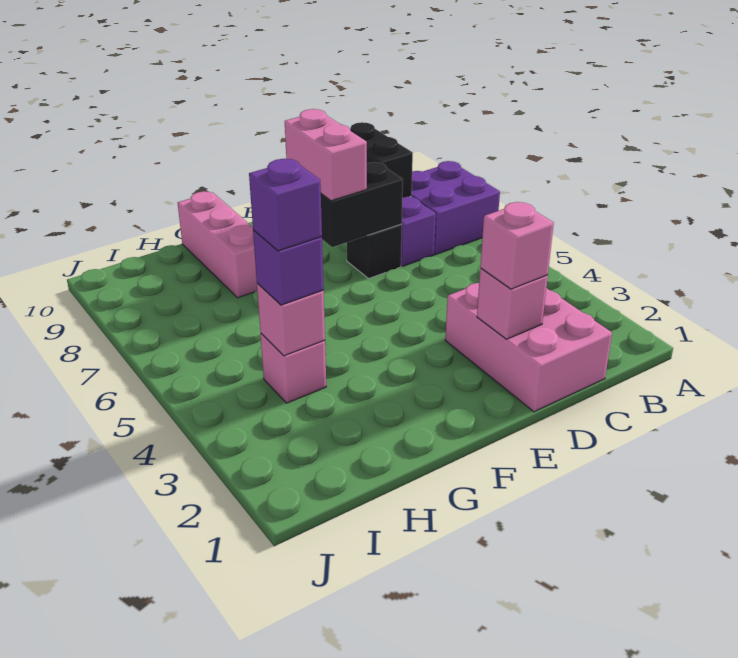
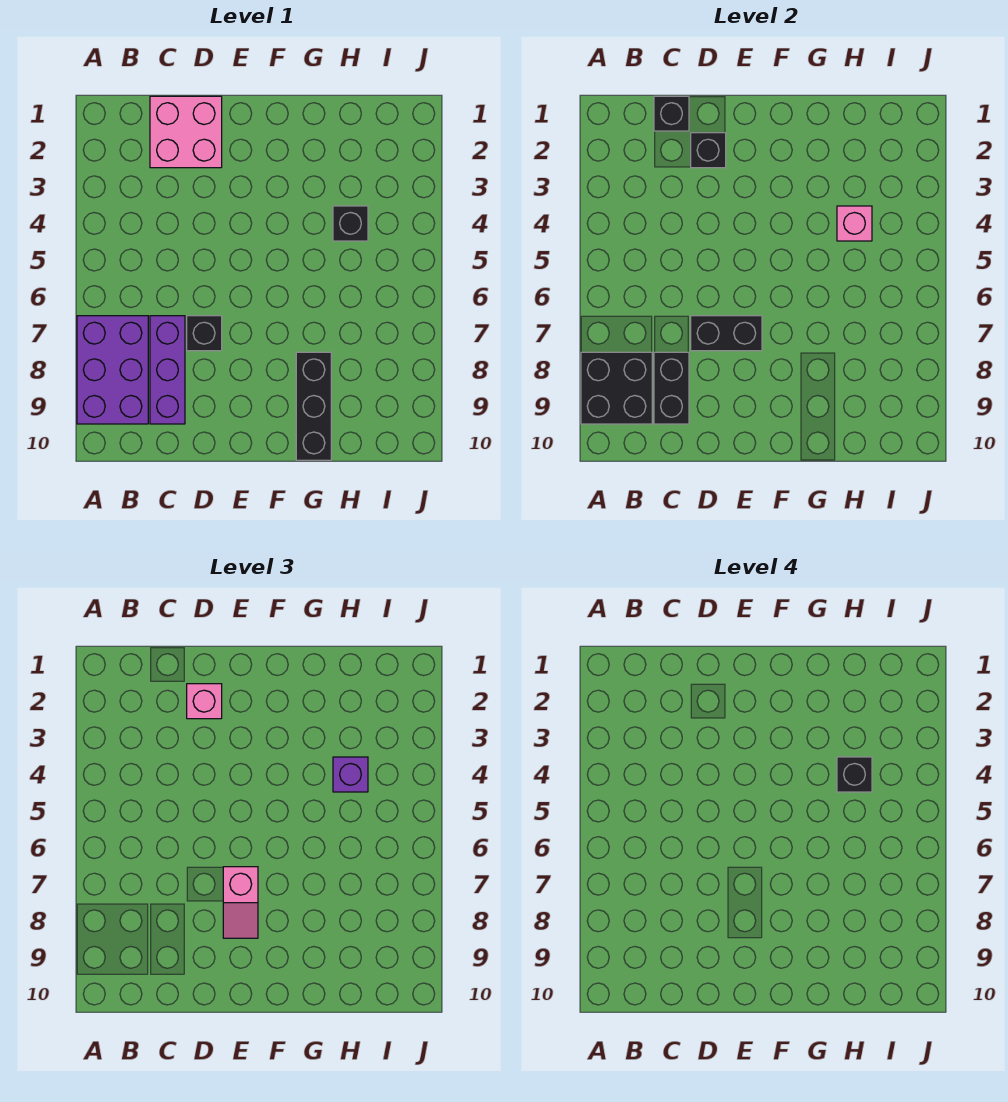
purple 2x2 brick [412,161,500,254] -> purple 2x3 brick [77,316,148,424]
none -> black 2x2 brick [581,352,652,424]
pink 2x3 brick [445,283,612,412] -> pink 2x2 brick [150,96,222,168]
none -> black 1x1 brick [654,96,689,131]
pink 1x1 brick [477,269,548,339] -> black 1x1 brick [691,133,726,168]
pink 1x2 brick [285,109,367,201] -> pink 1x2 slope [223,867,258,938]
pink 1x3 brick [178,191,257,298] -> black 1x3 brick [296,352,331,460]
pink 1x1 brick [260,333,326,403] -> black 1x1 brick [333,206,368,241]
purple 1x1 brick [249,159,322,251] -> black 1x1 brick [837,757,872,792]

